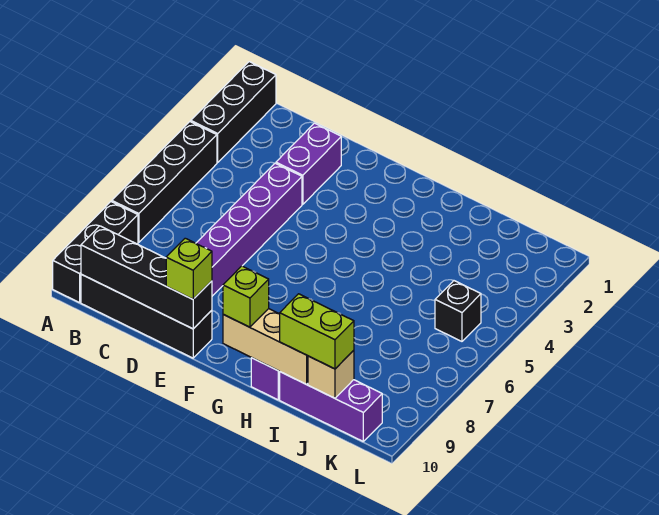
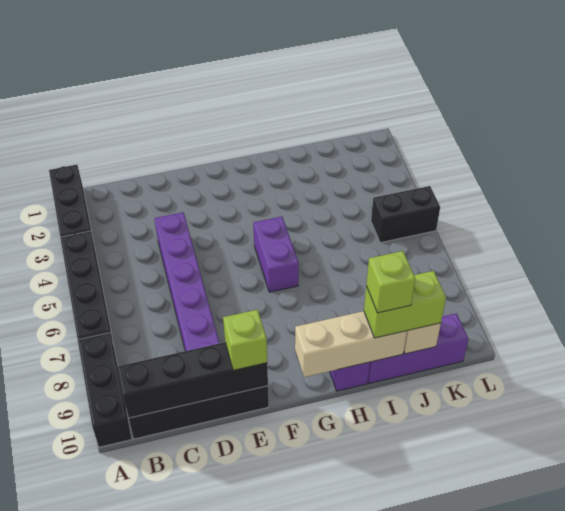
purple 1x2 brick [276,123,341,204] -> purple 1x2 brick moved to [253,217,299,292]
lime 1x1 brick [223,266,269,327] -> lime 1x1 brick moved to [366,251,415,313]
black 1x1 brick [435,281,481,341] -> black 1x2 brick [371,186,440,243]

